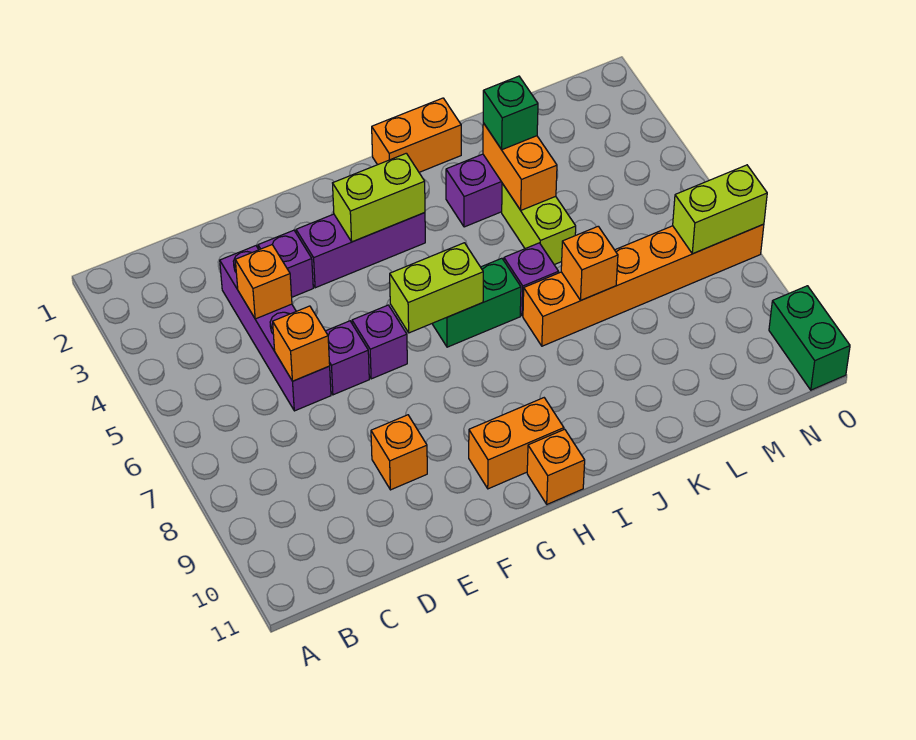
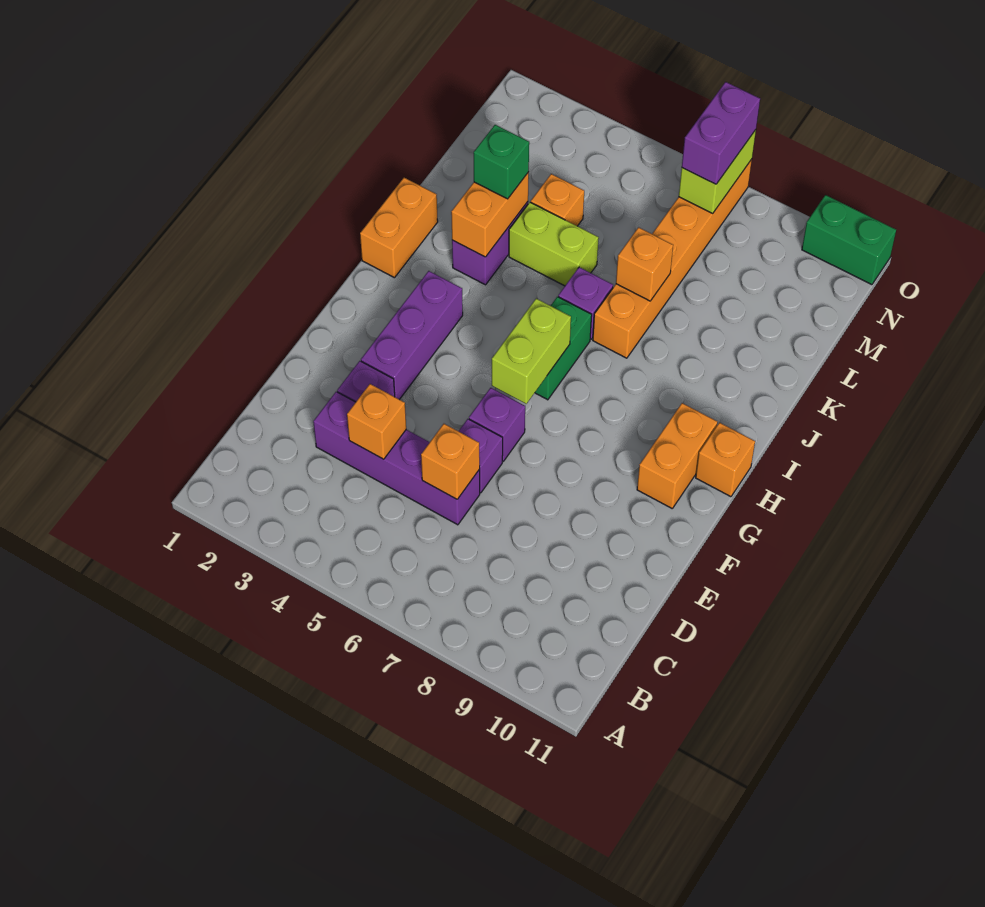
orange 1x1 brick [371,415,427,490] -> orange 1x1 brick moved to [531,174,584,226]
lime 1x2 brick [333,153,425,242] -> none
orange 1x2 brick [483,123,557,210] -> orange 1x2 brick turned to [451,172,529,257]
none -> purple 1x2 brick [682,82,760,184]

